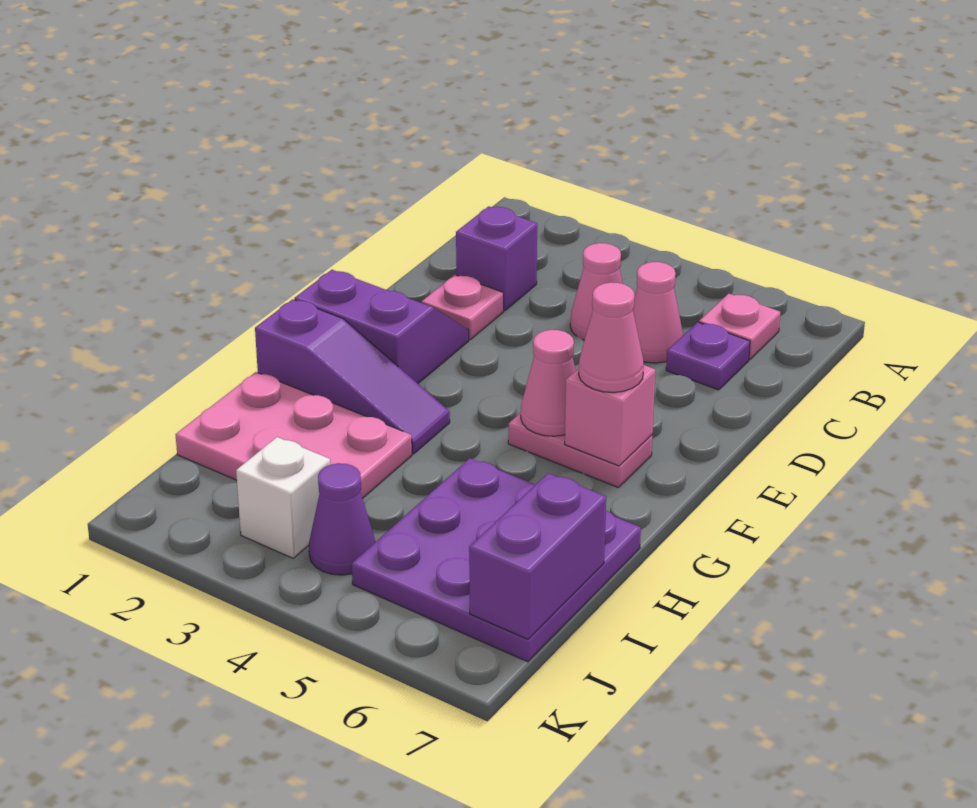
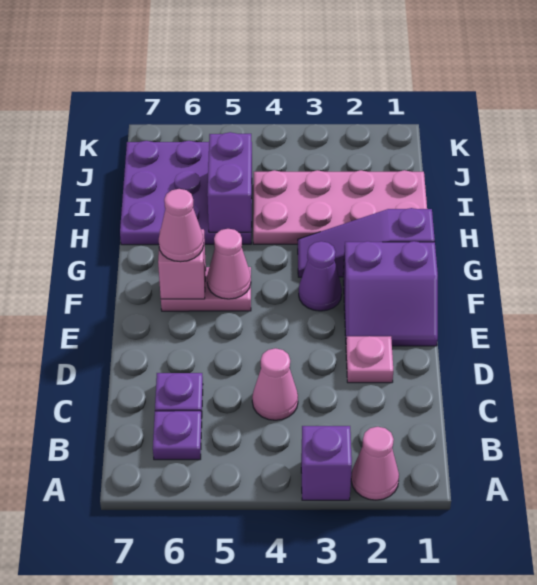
pink 1x1 plate [699,294,780,359] -> purple 1x1 plate [153,411,202,460]
purple 1x1 brick [456,206,537,311] -> purple 1x1 brick moved to [301,426,352,500]
pink 1x1 cone [633,262,683,363] -> pink 1x1 cone moved to [351,427,399,500]
pink 2x3 plate [175,372,412,498] -> pink 2x4 plate [253,170,427,244]
purple 1x2 brick [469,473,606,639] -> purple 1x2 brick moved to [207,132,252,232]
white 1x1 brick [236,437,330,558] -> none
purple 1x1 cone [309,463,375,575] -> purple 1x1 cone moved to [299,241,342,311]

